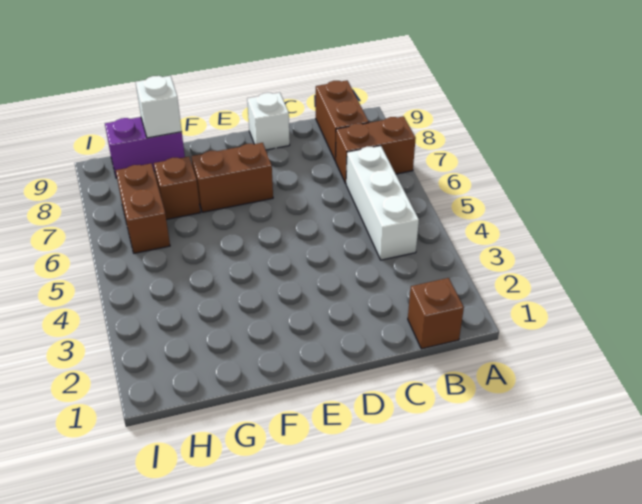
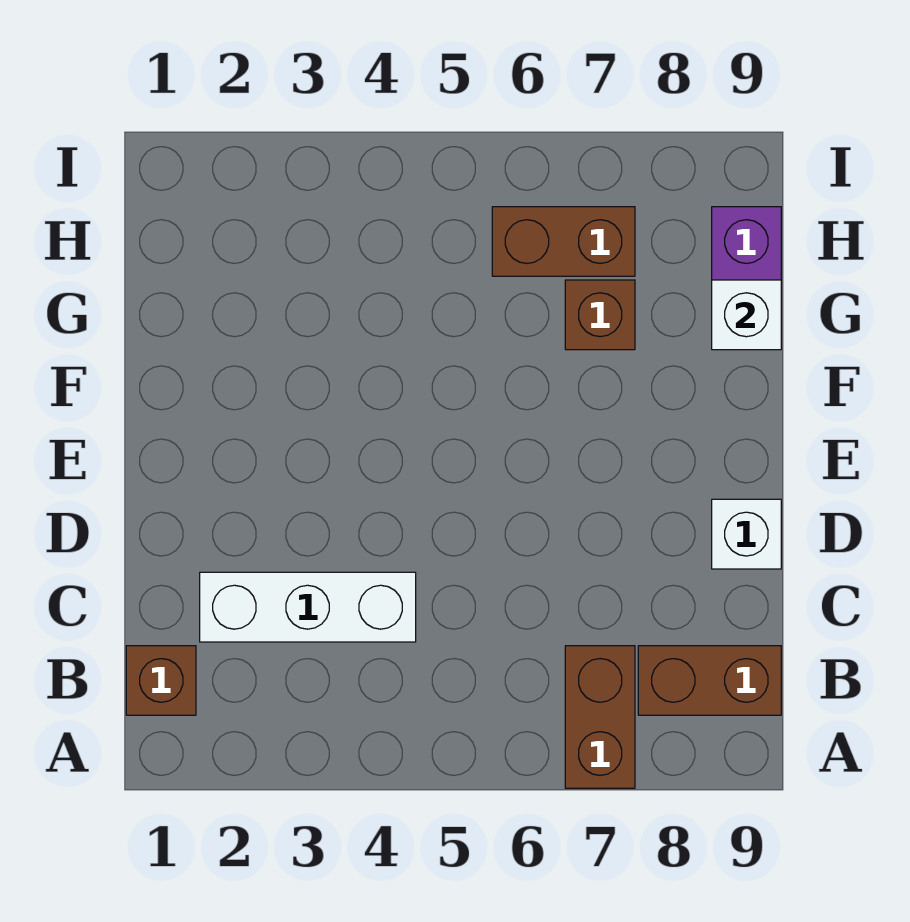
white 1x3 brick [346,146,419,260] -> white 1x3 brick moved to [200,572,416,642]
brown 1x2 brick [191,143,273,212] -> none

